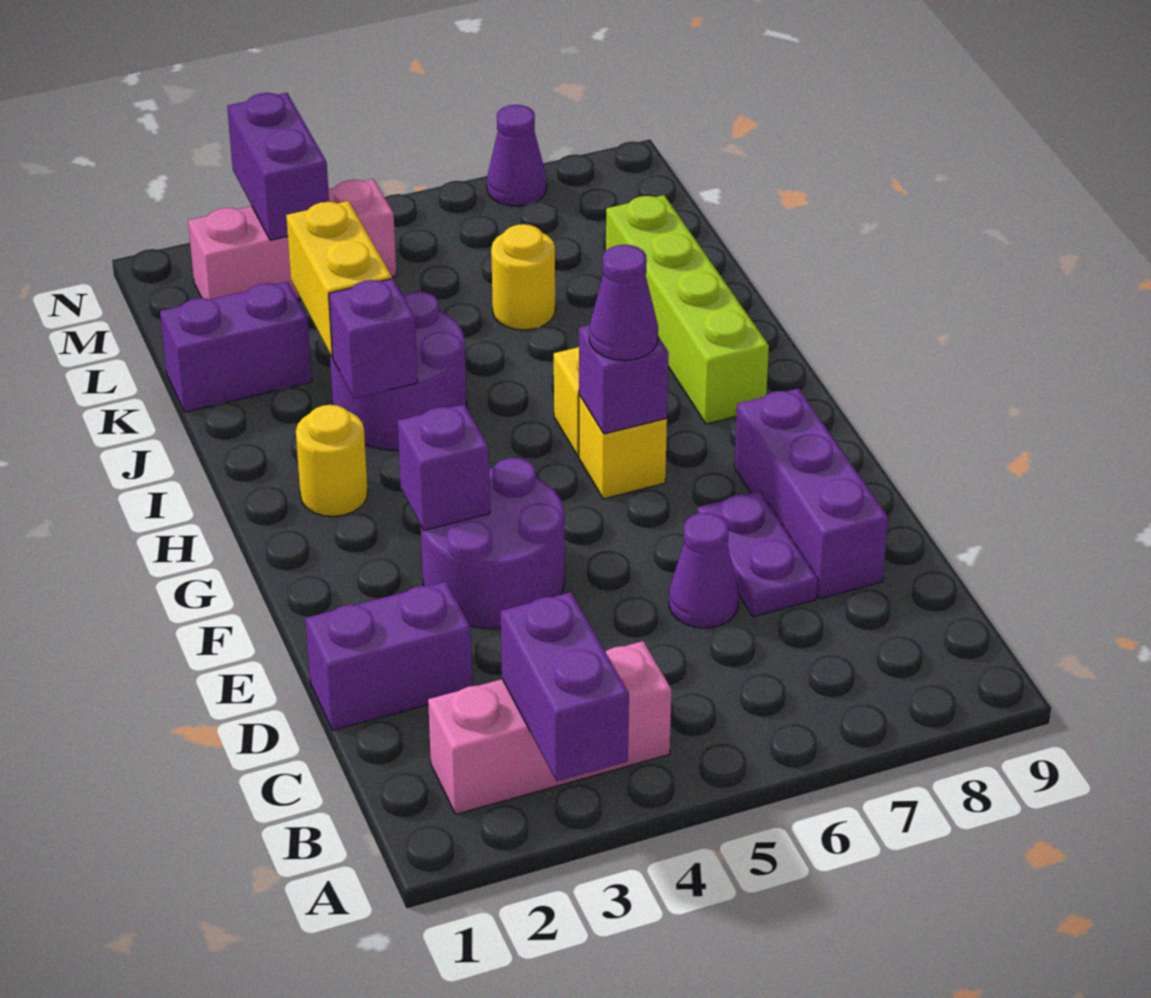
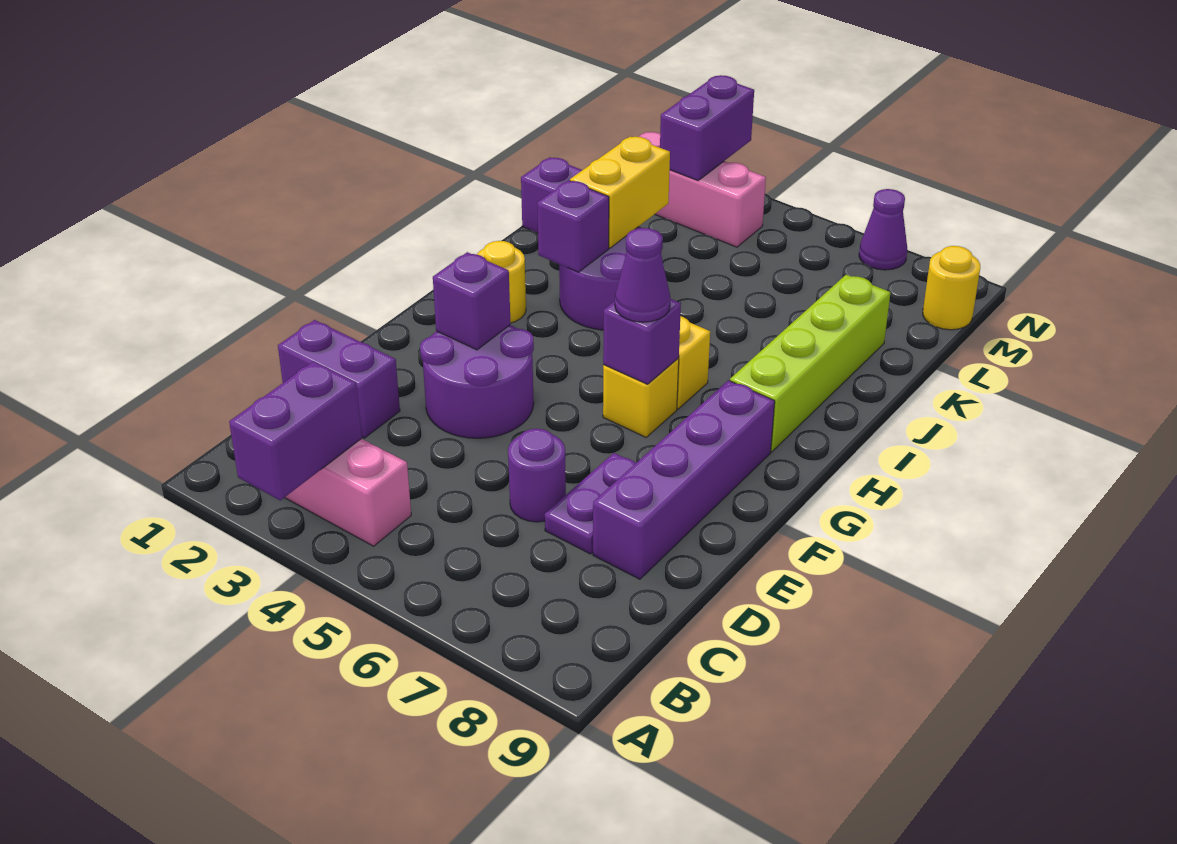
purple 1x1 cone [669,513,739,628] -> purple 1x1 round brick [508,429,566,522]
purple 1x3 brick [734,388,888,599] -> purple 1x4 brick [593,380,775,579]
yellow 1x1 round brick [491,224,555,330] -> yellow 1x1 round brick moved to [923,246,980,330]

